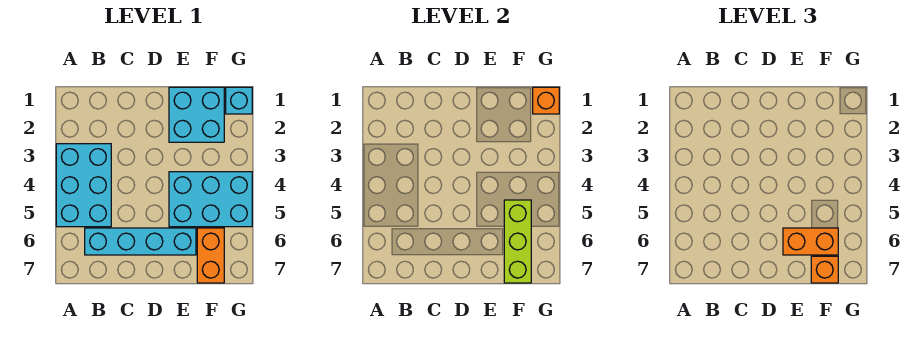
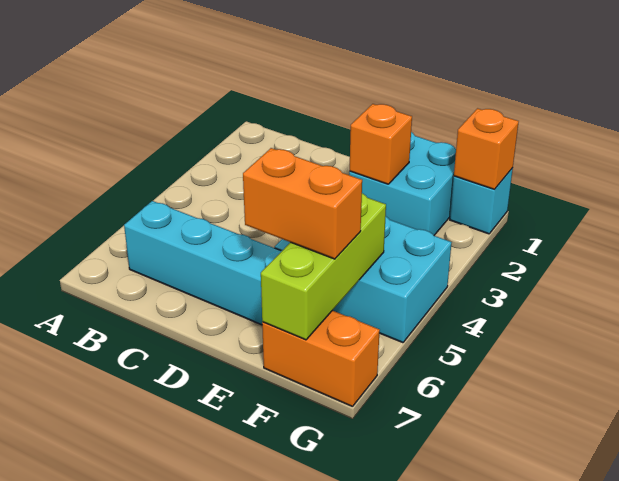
cyan 2x3 brick [56,144,111,227] -> none
orange 1x2 brick [197,228,224,283] -> orange 1x2 brick turned to [262,310,380,407]
orange 1x1 brick [811,256,838,283] -> orange 1x1 brick moved to [350,104,412,184]

